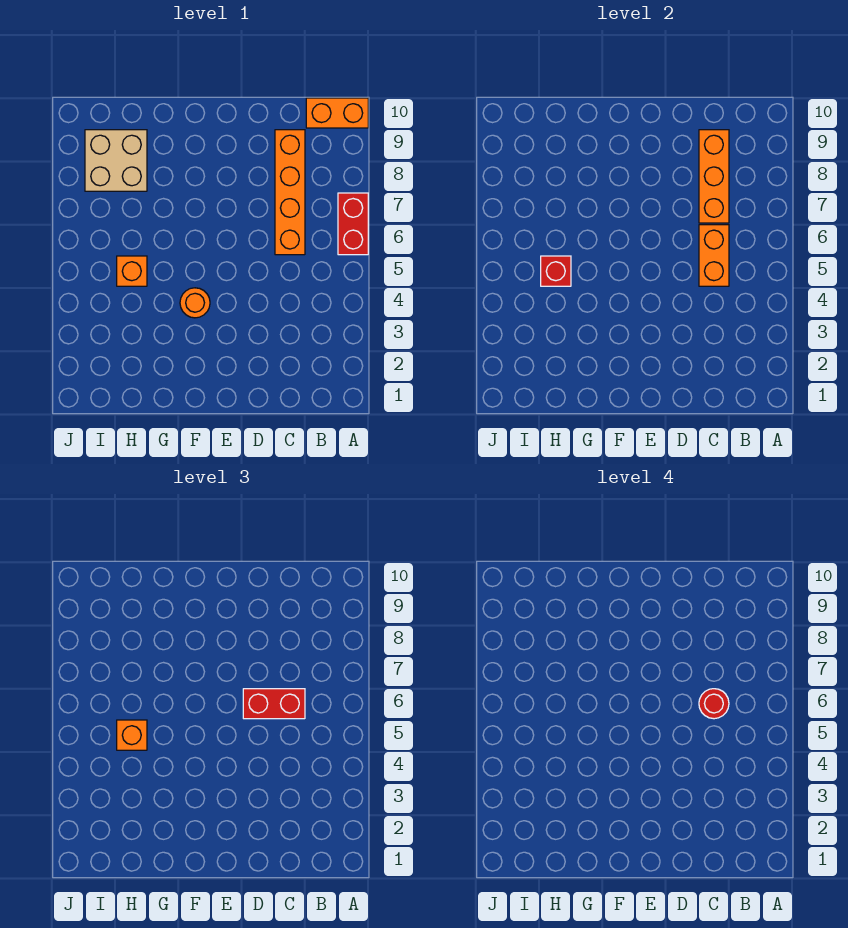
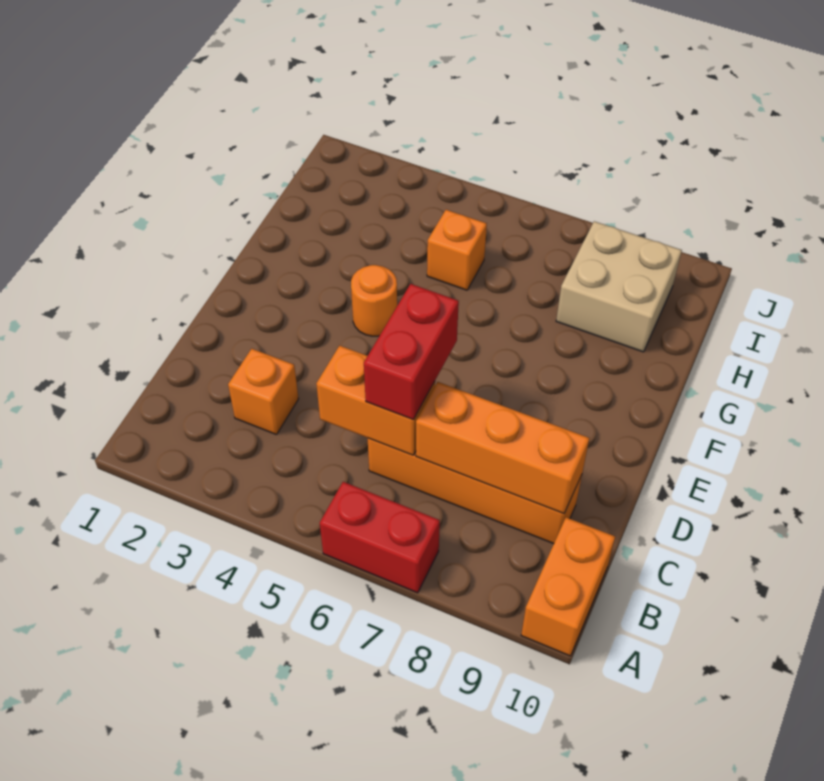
red 1x1 round brick [699,689,729,719] -> none
red 1x1 brick [541,256,571,286] -> none
orange 1x1 brick [117,720,147,750] -> orange 1x1 brick moved to [228,349,299,435]

